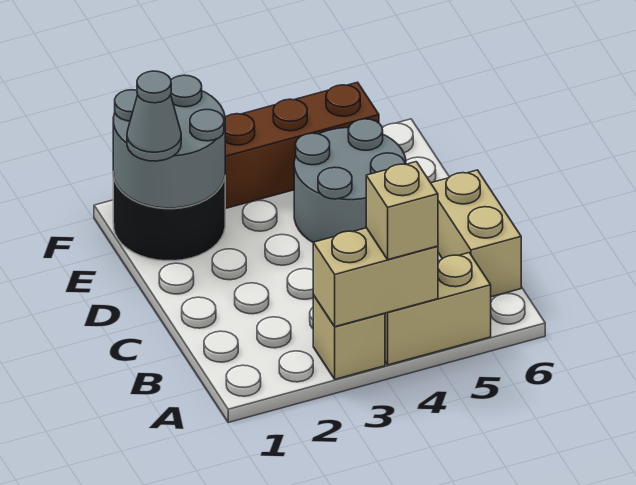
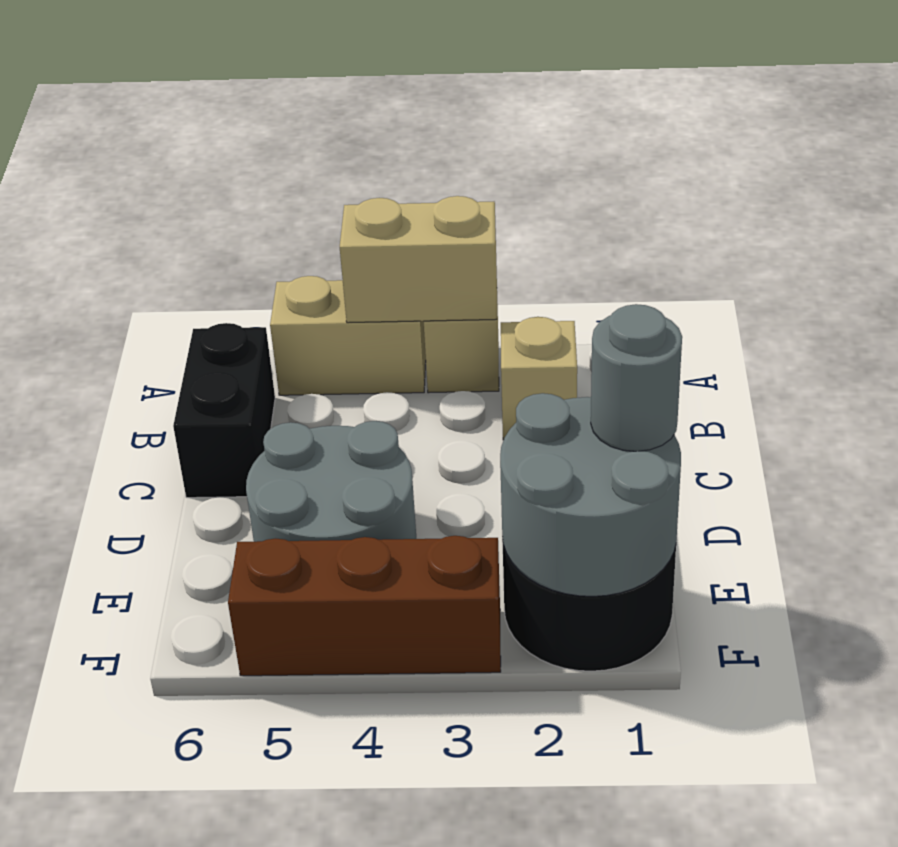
tan 1x1 brick [366,162,438,259] -> tan 1x1 brick moved to [501,317,577,440]
tan 1x2 brick [431,170,521,297] -> black 1x2 brick [173,323,275,498]
grey 1x1 cone [127,71,181,161] -> grey 1x1 round brick [591,304,682,451]

